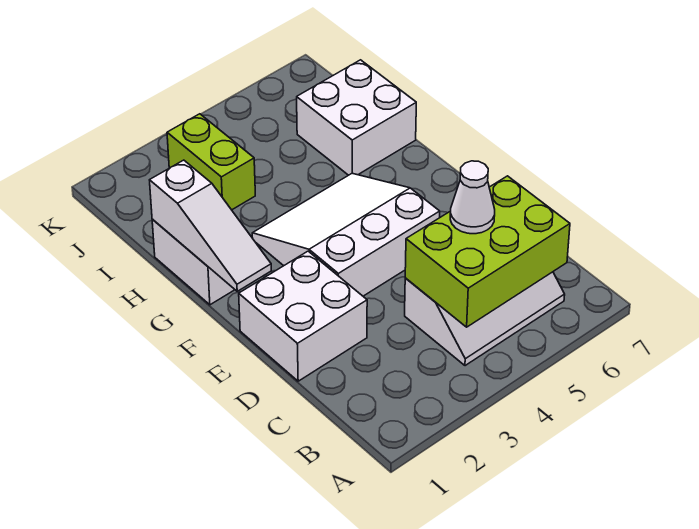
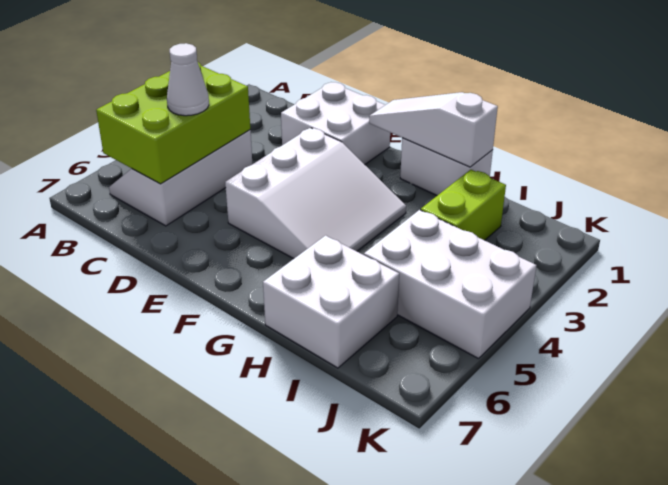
lime 1x2 brick [167,114,255,210] -> lime 1x2 brick turned to [421,170,506,240]
none -> white 2x3 brick [364,210,537,359]

